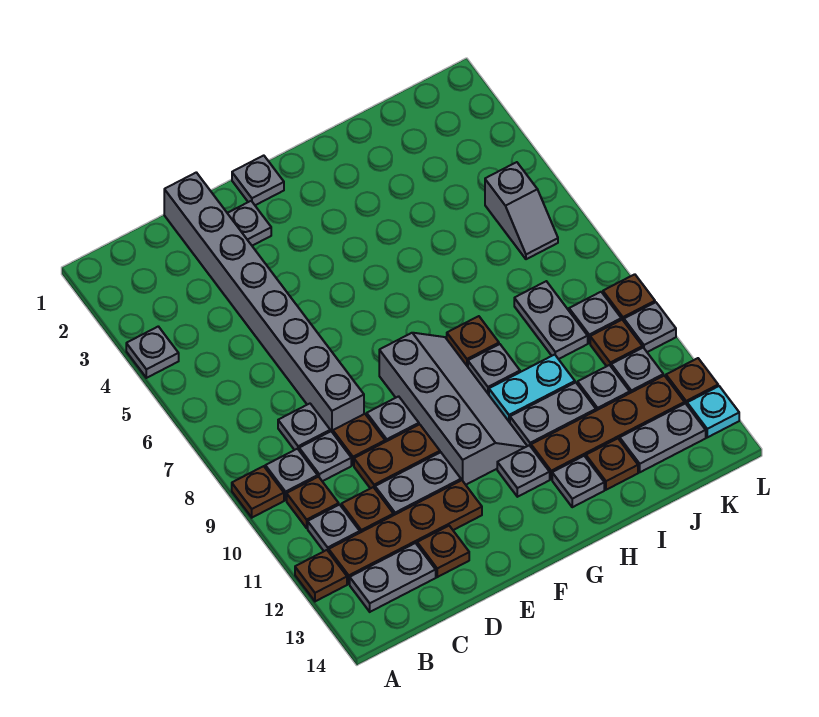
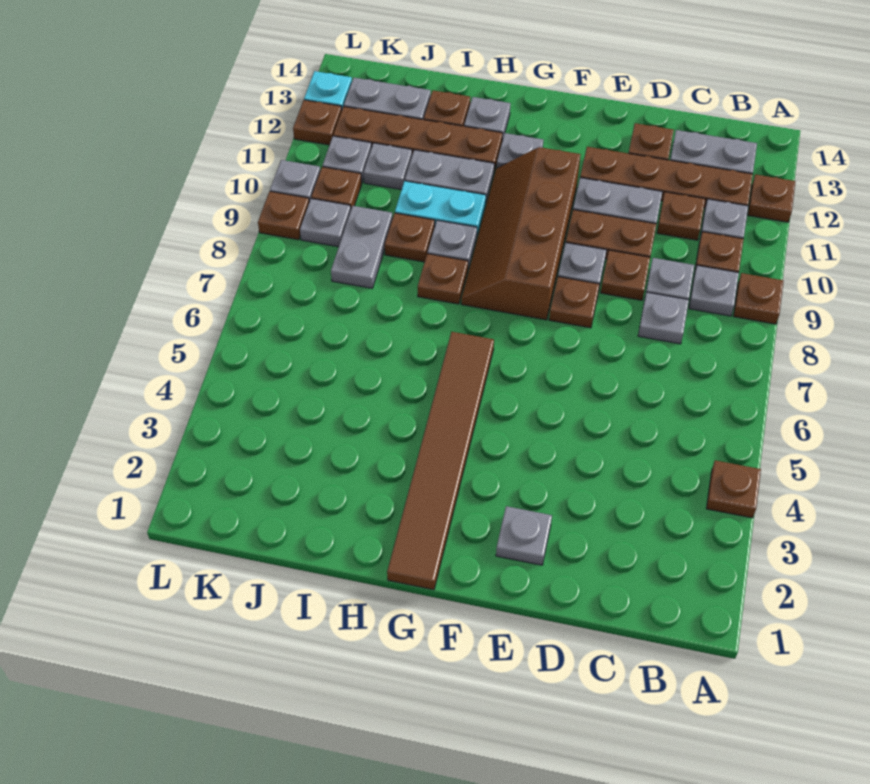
grey 1x1 plate [126,326,179,378] -> brown 1x1 plate [706,460,761,518]
grey 1x8 brick [164,172,364,433] -> none
none -> brown 1x1 plate [549,277,600,328]
grey 1x1 plate [232,155,284,205] -> none
grey 2x4 slope [379,333,527,485] -> brown 2x4 slope [461,147,581,320]
none -> brown 1x6 tile [387,332,494,590]
none -> brown 1x1 plate [385,213,435,262]
grey 1x2 slope [485,162,558,259] -> none

